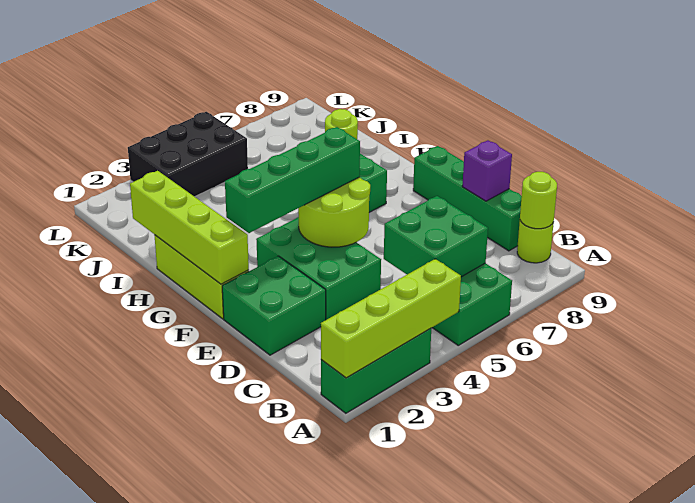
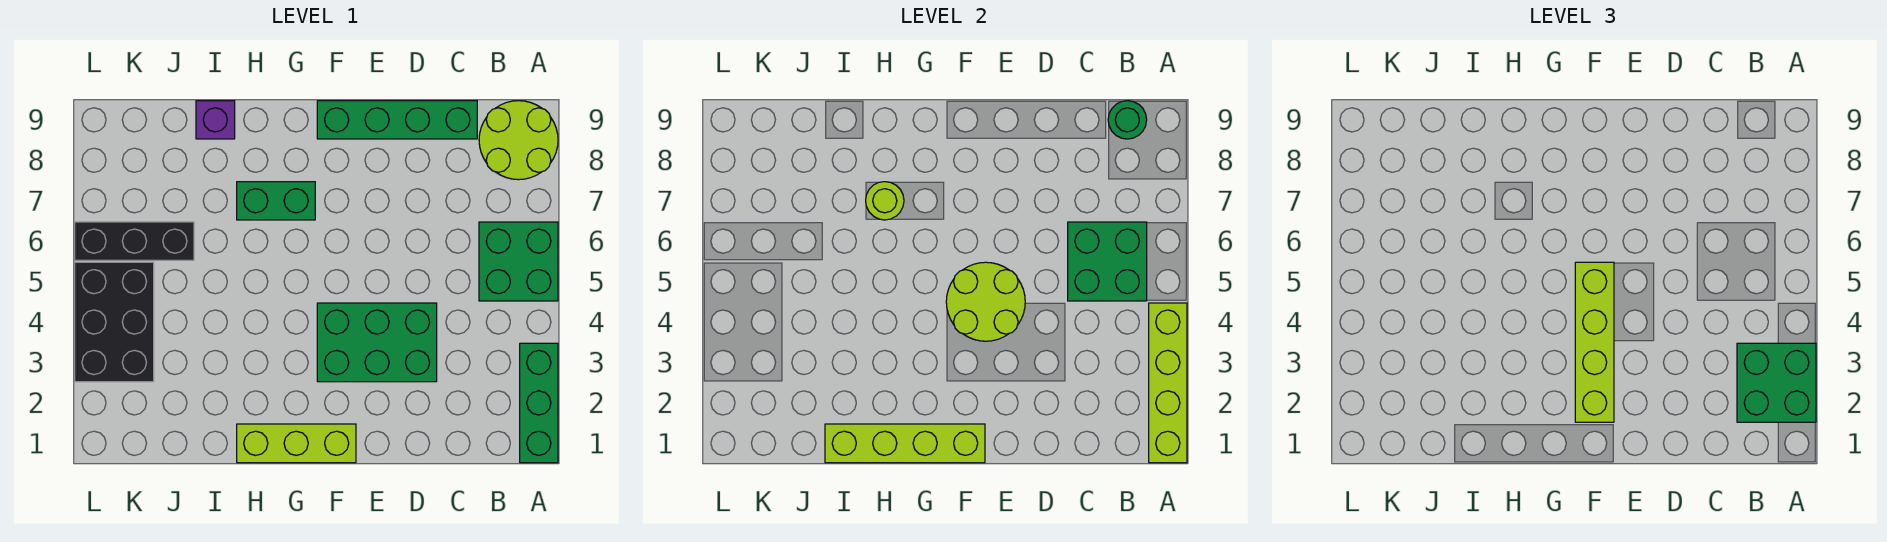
lime 1x1 round brick [517,221,554,263] -> lime 2x2 round brick [479,101,558,180]
lime 1x1 round brick [520,172,557,229] -> green 1x1 round brick [1108,101,1147,139]
green 2x2 brick [222,256,326,355] -> green 2x2 brick moved to [1737,343,1816,422]
purple 1x1 brick [462,140,512,201] -> purple 1x1 brick moved to [196,101,235,139]
green 1x4 brick [225,127,360,233] -> lime 1x4 brick [1575,262,1614,422]
none -> black 1x3 brick [75,222,194,260]

